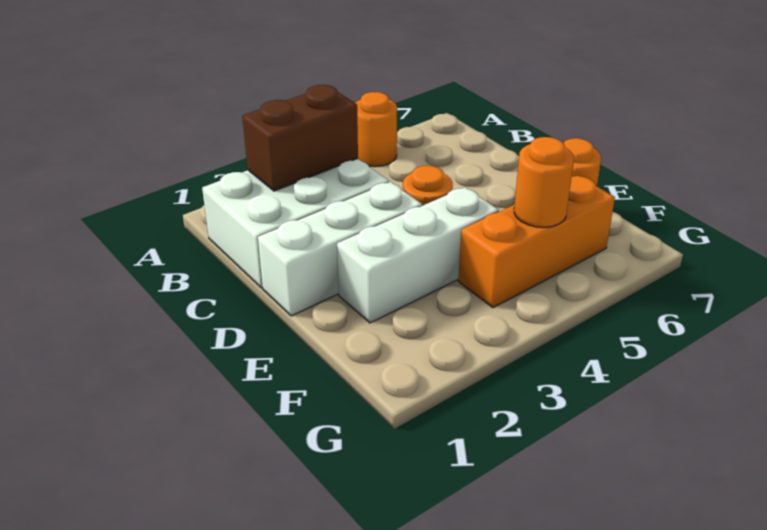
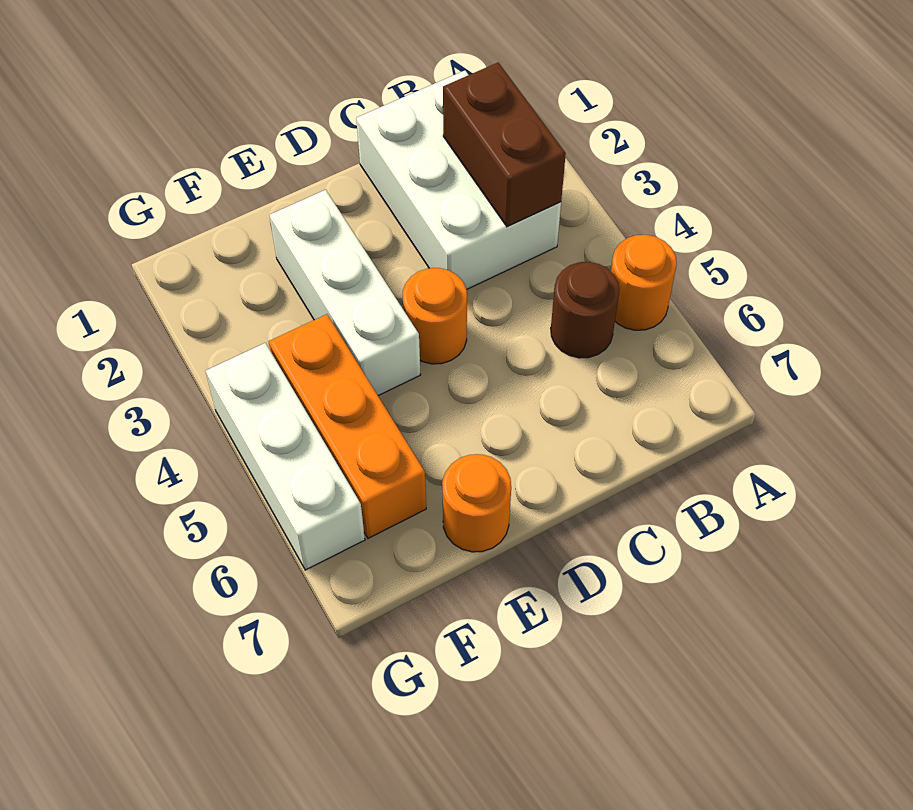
none -> brown 1x1 round brick [551,262,619,358]
white 1x3 brick [258,182,422,316] -> white 1x3 brick moved to [206,343,365,570]
orange 1x1 round brick [514,137,574,227] -> none

